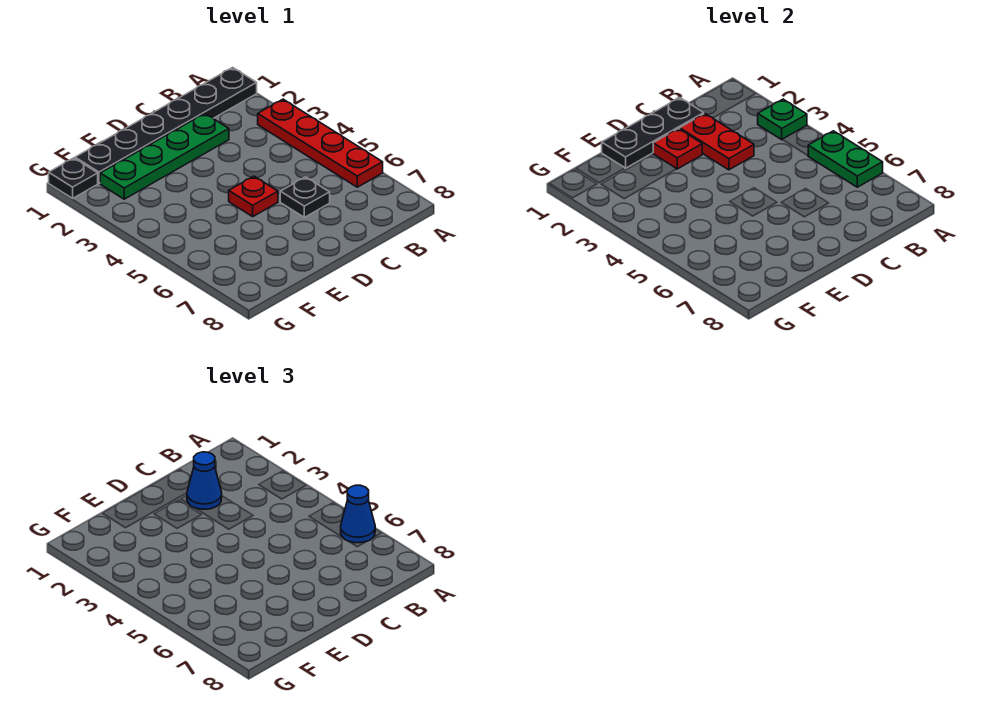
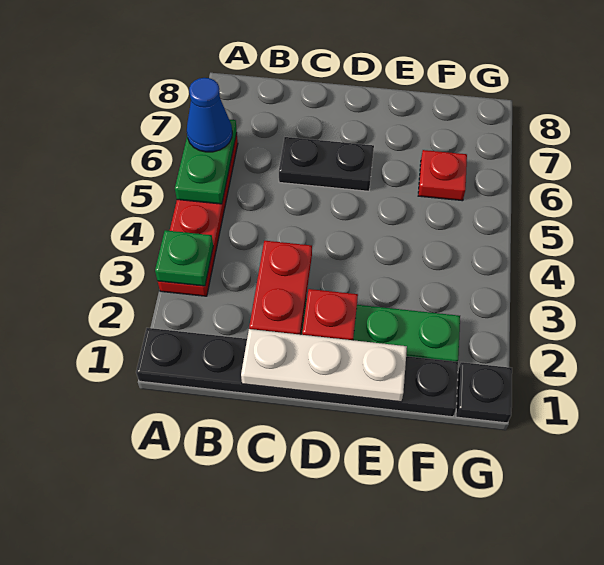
black 1x3 plate [602,98,704,168] -> white 1x3 plate [241,329,407,402]
blue 1x1 cone [187,452,222,509] -> none
black 1x1 plate [280,177,330,217] -> black 1x2 plate [279,137,374,191]
red 1x1 plate [229,176,278,217] -> red 1x1 plate moved to [418,150,467,201]

